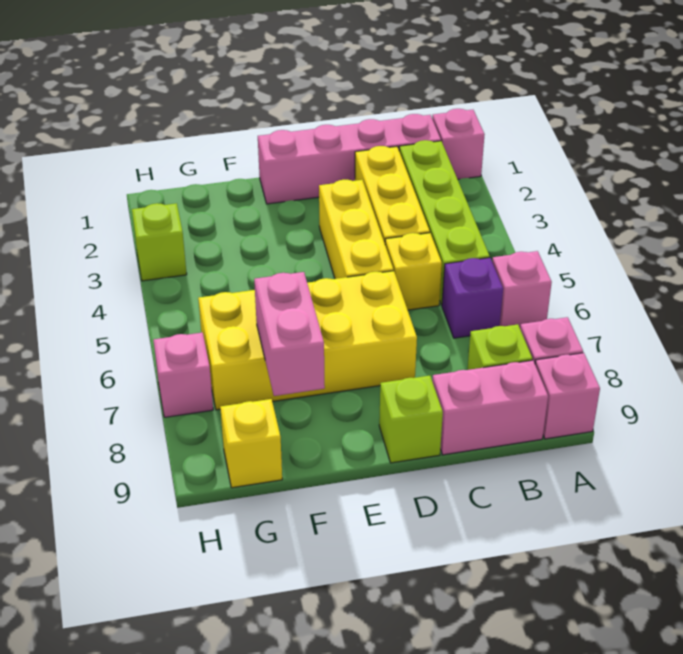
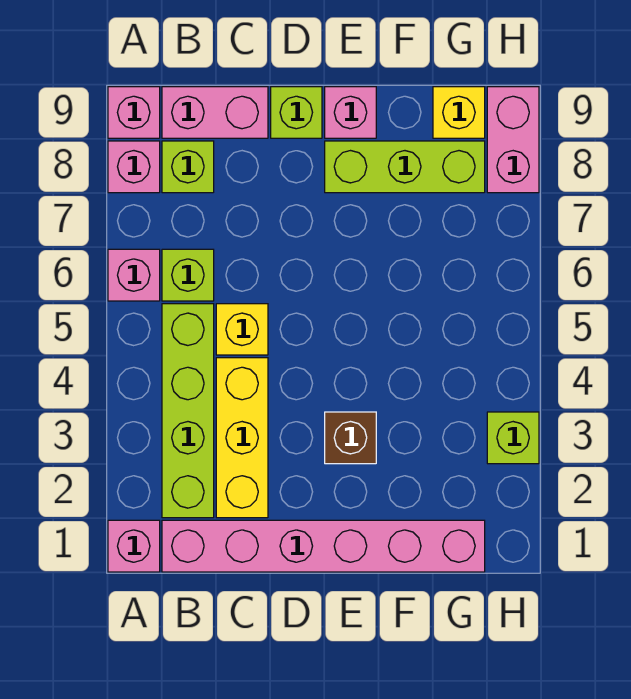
pink 1x4 brick [258,114,441,204] -> pink 1x6 brick [162,520,485,572]
purple 1x1 brick [442,258,503,338] -> lime 1x1 brick [162,249,214,301]
yellow 1x3 brick [319,180,393,279] -> none
yellow 2x4 brick [198,271,417,410] -> none
none -> brown 1x1 brick [325,412,376,464]
none -> lime 1x3 brick [325,141,485,193]
pink 1x2 brick [254,272,325,396] -> pink 1x2 brick moved to [487,87,539,193]
pink 1x1 brick [153,333,213,417] -> pink 1x1 brick moved to [325,87,376,138]

